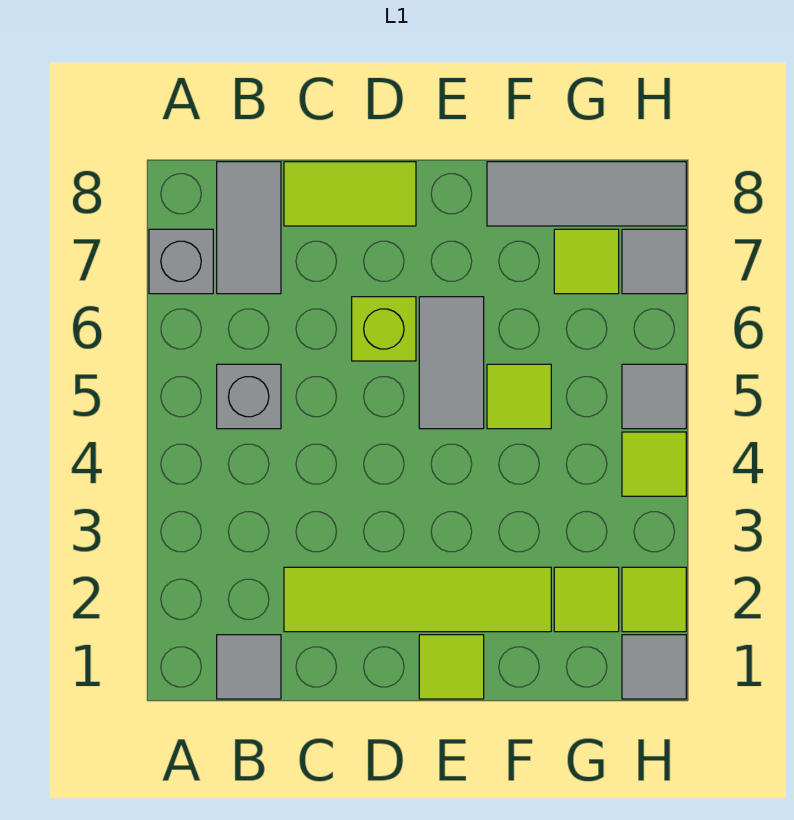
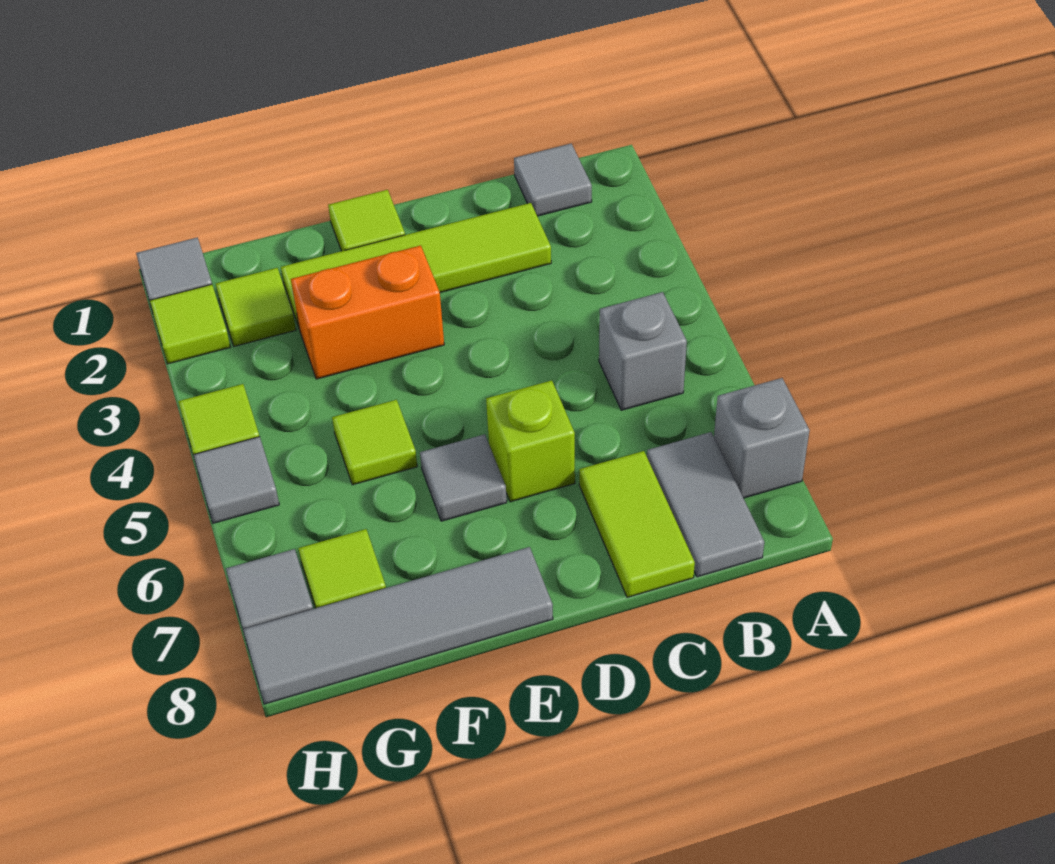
lime 1x2 tile [284,162,416,226] -> lime 1x2 tile turned to [579,451,695,597]
none -> orange 1x2 brick [291,245,444,379]
grey 1x2 tile [419,297,484,429] -> grey 1x1 tile [420,434,507,521]
grey 1x3 tile [487,162,686,226] -> grey 1x4 tile [243,547,553,704]

